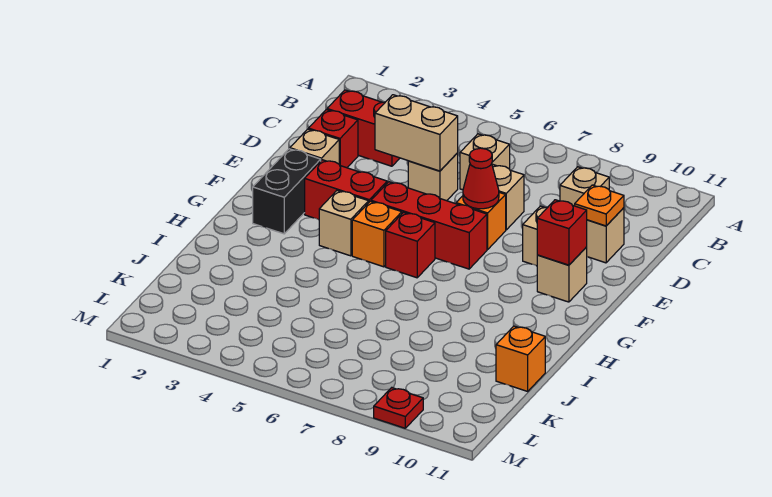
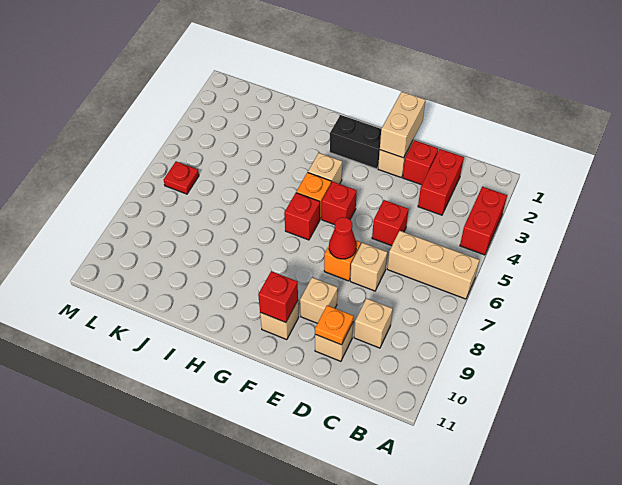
tan 1x1 brick [460,134,510,190] -> tan 1x3 brick [387,231,479,299]
tan 1x2 brick [375,95,458,171] -> tan 1x2 brick moved to [380,92,425,158]
tan 1x1 brick [408,153,458,201] -> red 1x1 brick [372,200,409,246]
red 1x2 brick [305,160,387,220] -> red 1x2 brick moved to [460,187,507,255]
red 1x3 brick [371,182,487,269] -> red 1x1 brick [322,182,357,225]
orange 1x1 brick [496,326,545,391] -> none
red 1x1 plate [374,388,423,428] -> red 1x1 plate moved to [164,161,199,194]

